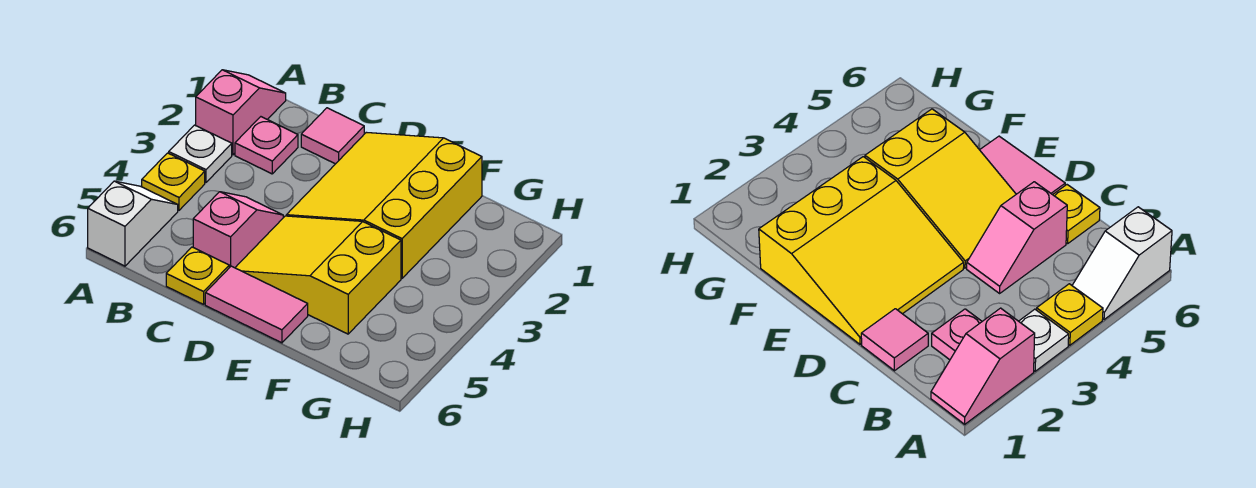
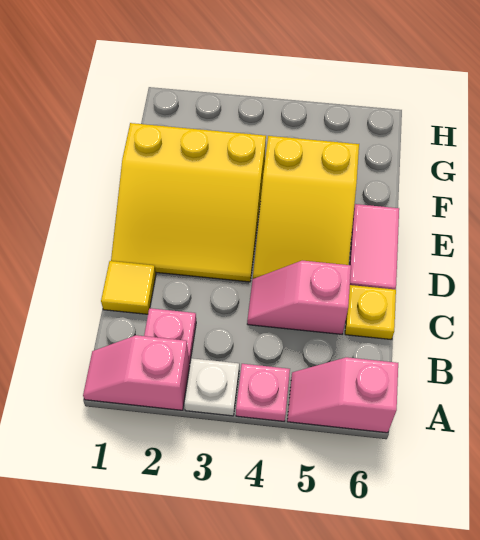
yellow 1x1 plate [142,153,205,210] -> pink 1x1 plate [236,364,290,421]
white 1x2 slope [88,181,178,266] -> pink 1x2 slope [287,357,398,433]
pink 1x1 tile [301,108,364,164] -> yellow 1x1 tile [101,261,156,314]

